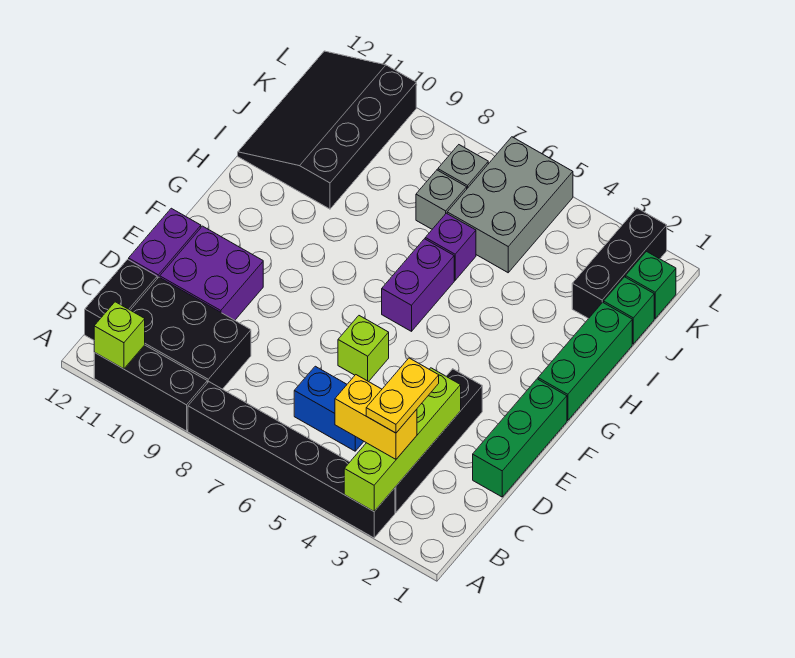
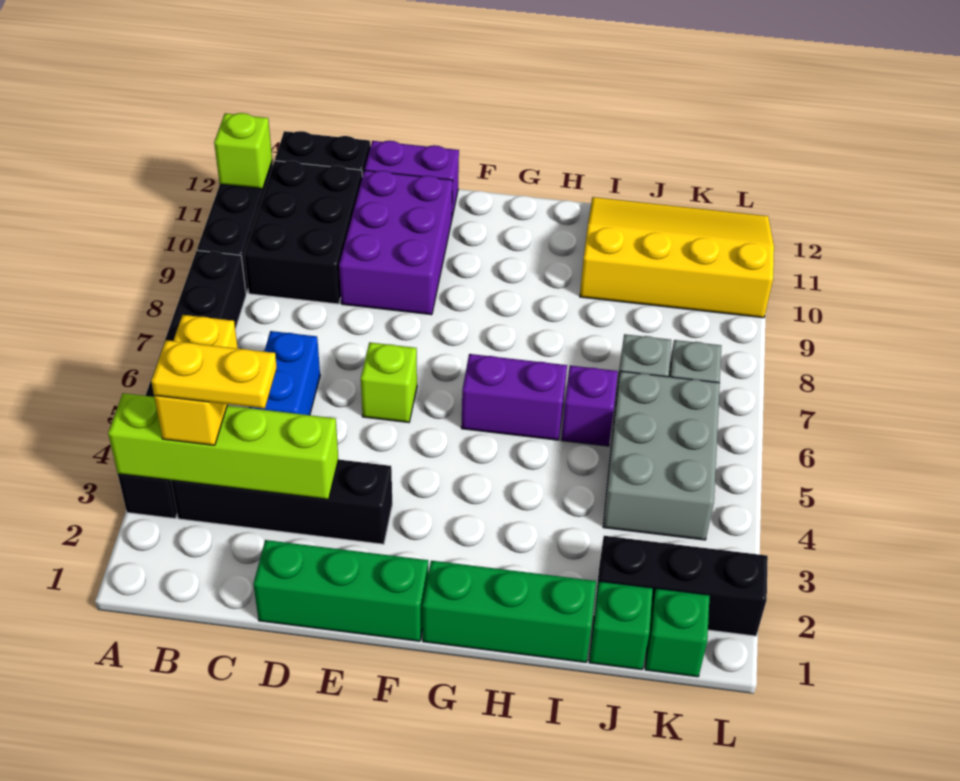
purple 2x2 brick [160,226,263,320] -> purple 2x3 brick [339,170,453,315]
black 3x4 slope [238,51,416,209] -> yellow 3x4 slope [580,197,774,318]
grey 2x3 brick [447,137,573,273] -> grey 2x3 brick turned to [603,371,720,540]

